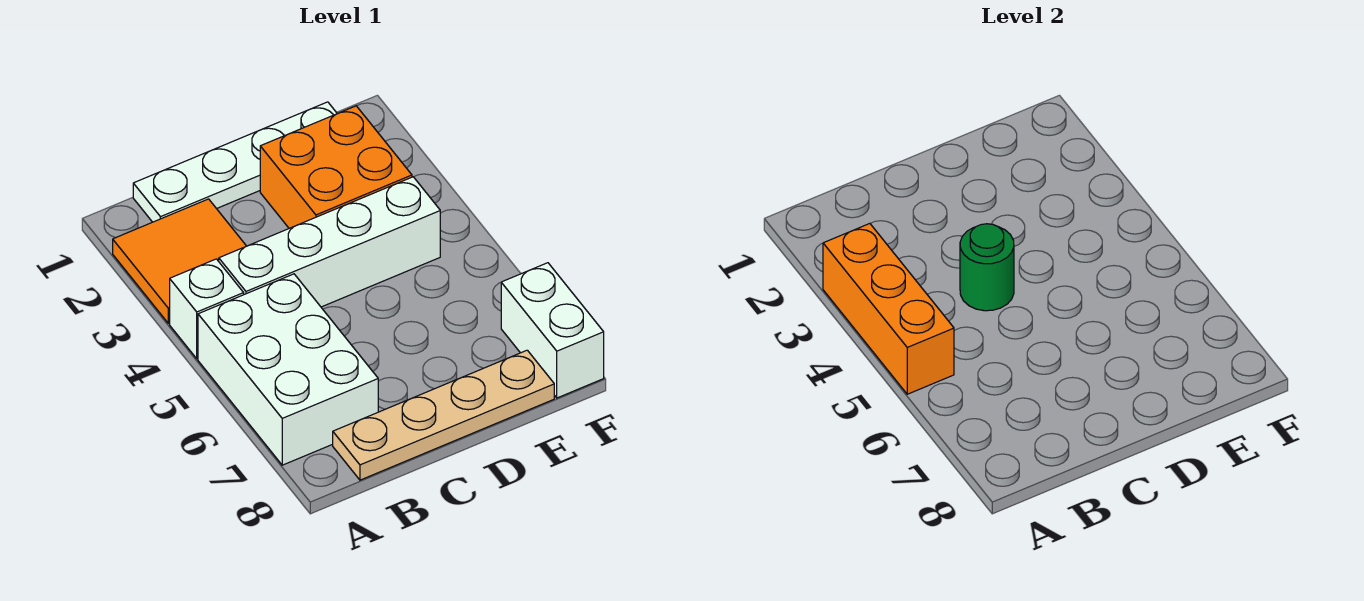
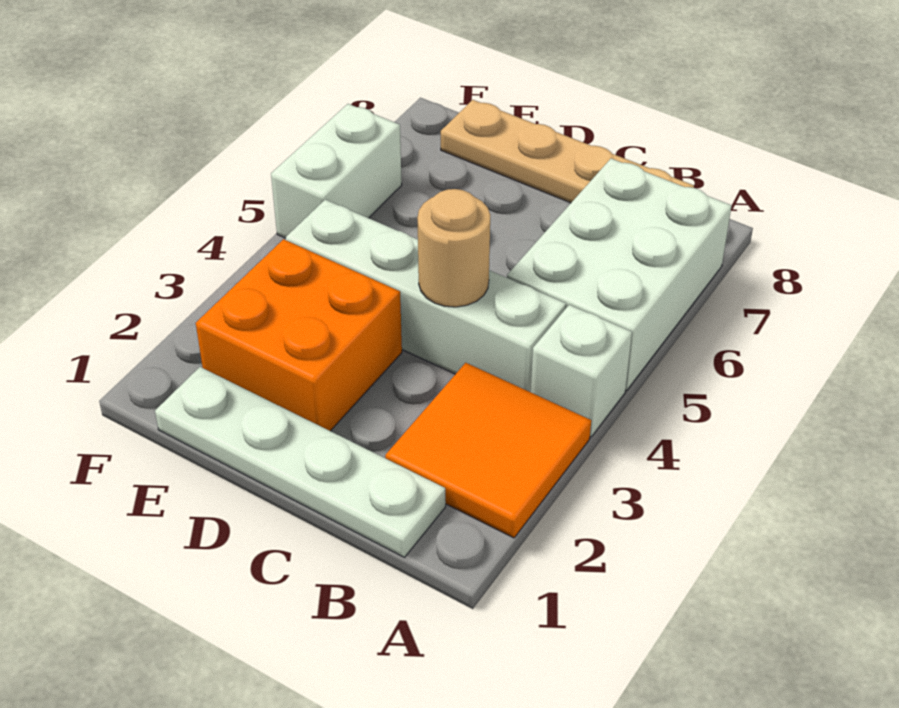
orange 1x3 brick [823,224,954,394] -> none
green 1x1 round brick [960,224,1014,311] -> tan 1x1 round brick [417,189,490,307]
white 1x2 brick [501,263,604,398] -> white 1x2 brick moved to [271,104,402,238]

